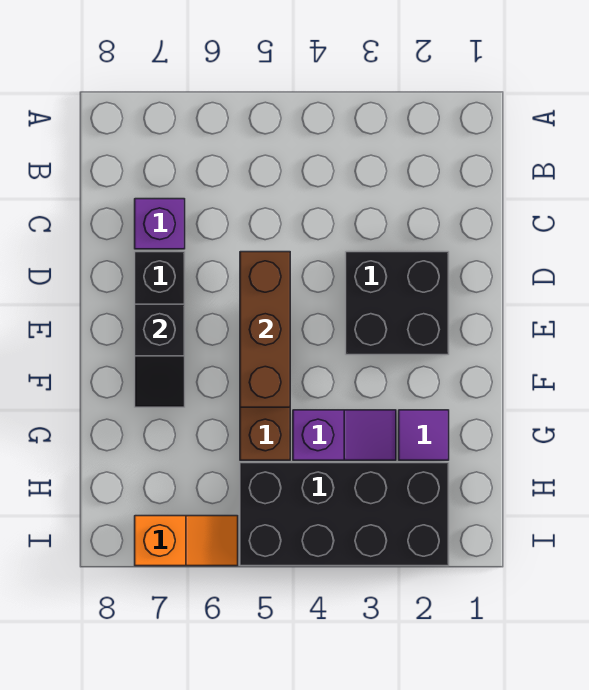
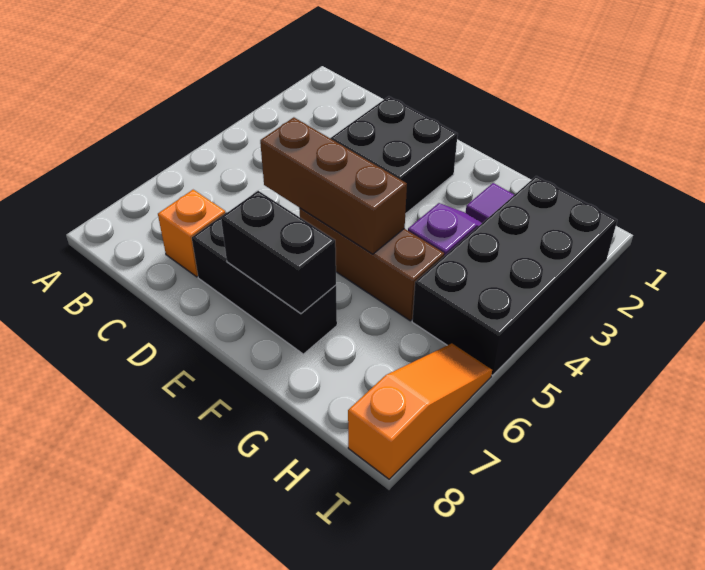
purple 1x1 brick [135,199,185,249] -> orange 1x1 brick [158,190,226,277]
black 1x2 slope [135,304,185,407] -> black 1x2 brick [221,191,336,313]
orange 1x2 slope [135,516,238,566] -> orange 1x3 slope [348,343,492,479]

